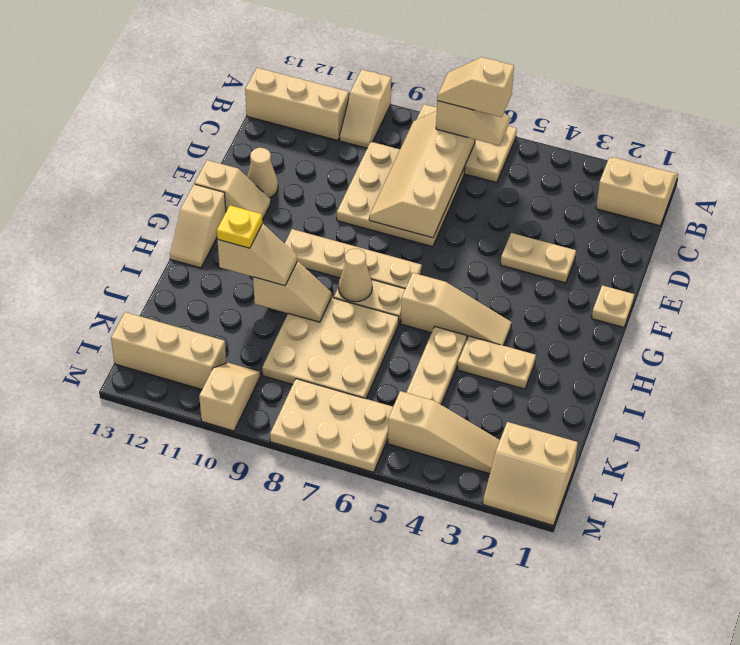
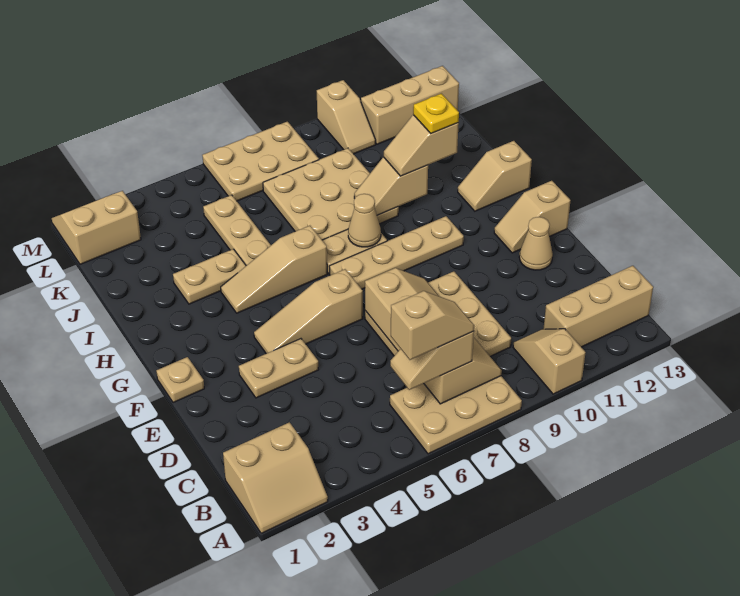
tan 1x2 slope [170,184,226,268] -> tan 1x2 slope turned to [458,141,532,211]
tan 1x3 slope [388,391,500,474] -> tan 1x3 slope moved to [254,269,363,354]

